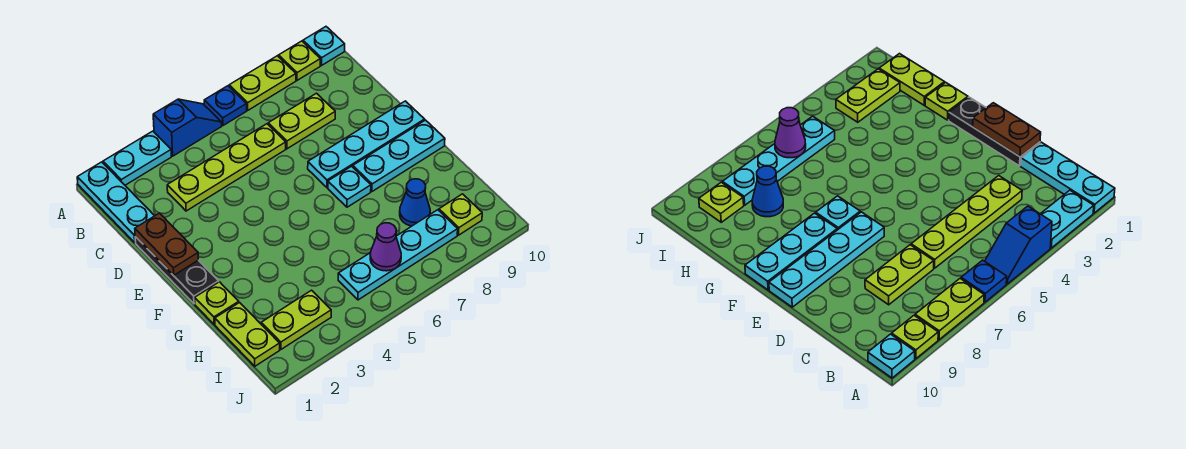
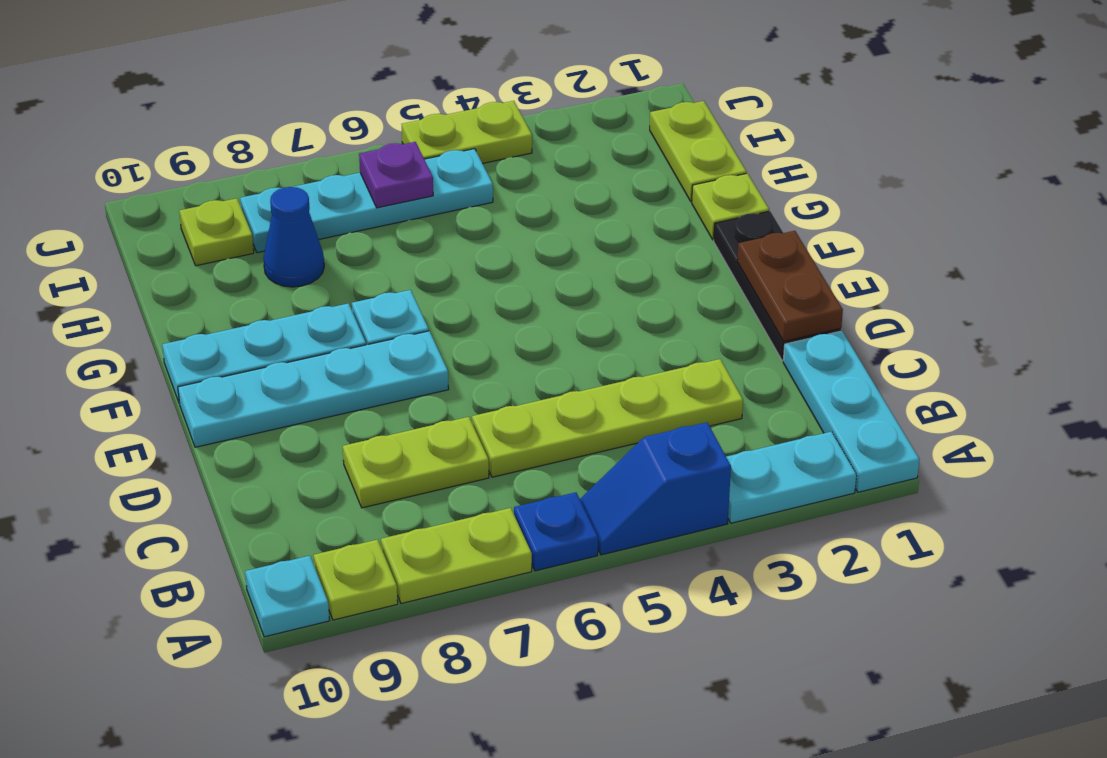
lime 1x2 plate [261,290,331,349] -> lime 1x2 plate moved to [402,101,532,163]
purple 1x1 cone [370,223,401,271] -> purple 1x1 plate [359,142,433,208]

